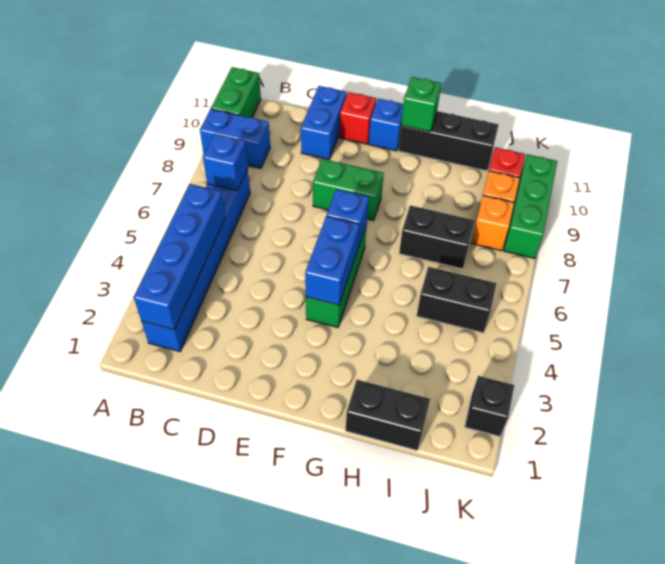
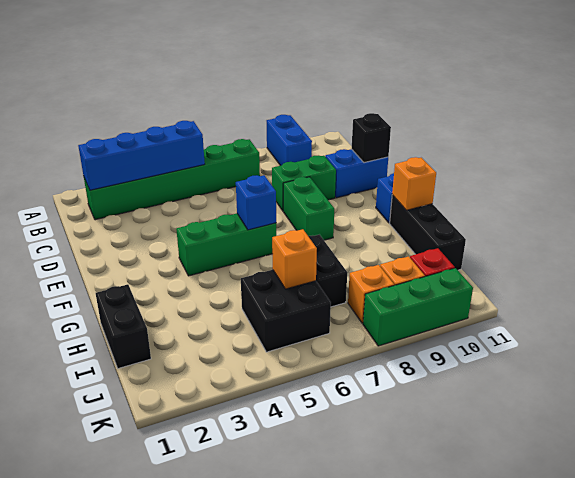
green 1x2 brick [211,67,261,118] -> green 1x2 brick moved to [272,155,336,211]
blue 1x6 brick [142,168,250,351] -> green 1x6 brick [84,139,260,220]
blue 1x1 brick [203,134,248,191] -> none
red 1x1 brick [339,92,376,144] -> none
blue 1x2 brick [305,216,359,305] -> none
green 1x1 brick [401,77,441,132] -> orange 1x1 brick [392,157,436,210]
black 1x2 brick [417,267,497,333] -> black 2x2 brick [241,270,331,352]
none -> orange 1x1 brick [272,229,317,289]
black 1x1 brick [465,376,514,437] -> black 1x1 brick moved to [352,113,391,163]

